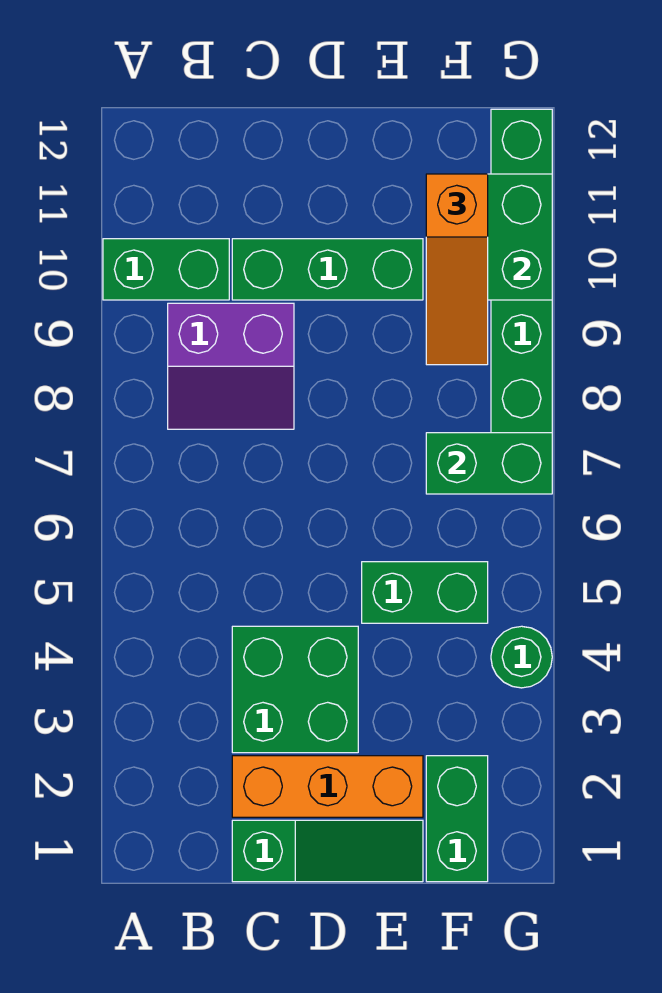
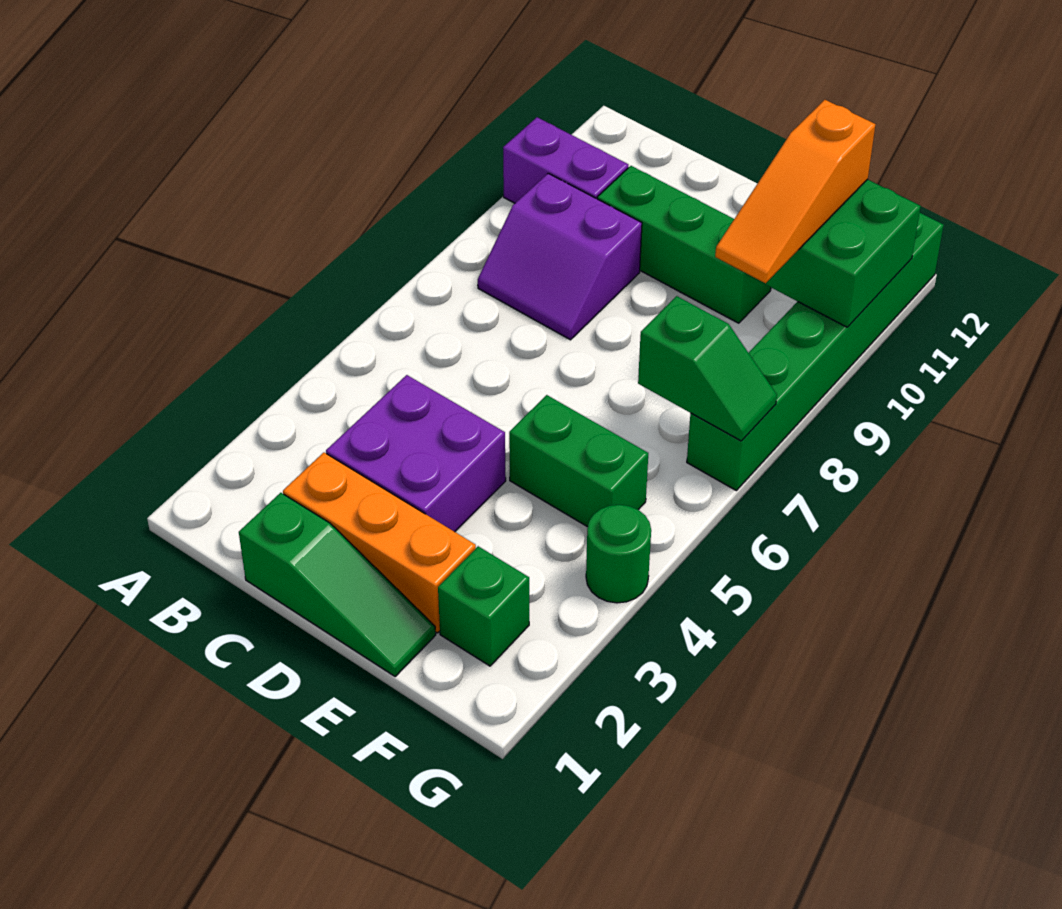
green 1x2 brick [103,239,229,300] -> purple 1x2 brick [503,117,628,203]
green 2x2 brick [232,626,358,753] -> purple 2x2 brick [326,375,506,532]
green 1x2 brick [426,756,488,882] -> green 1x1 brick [438,546,529,666]
green 1x2 brick [426,433,552,494] -> green 1x2 slope [638,296,777,441]

